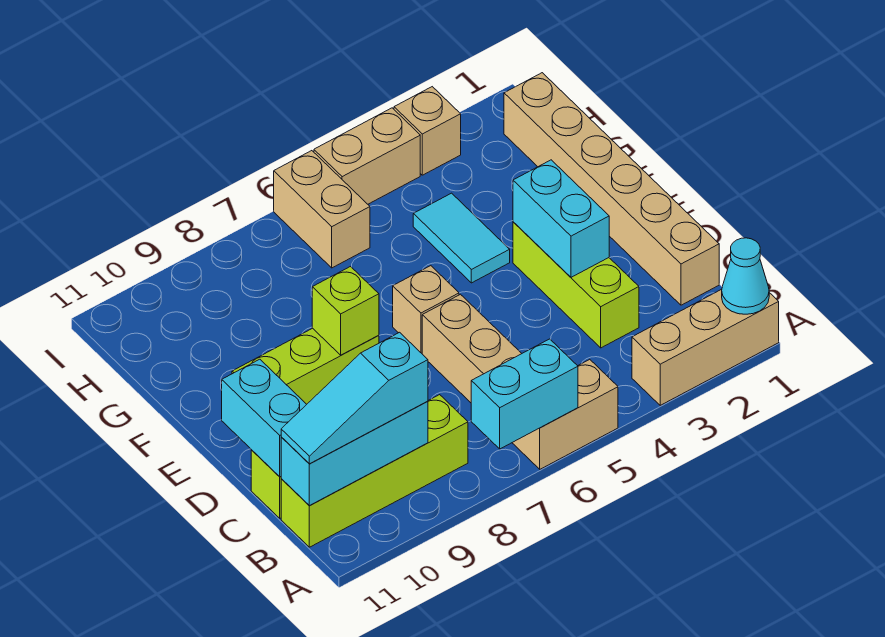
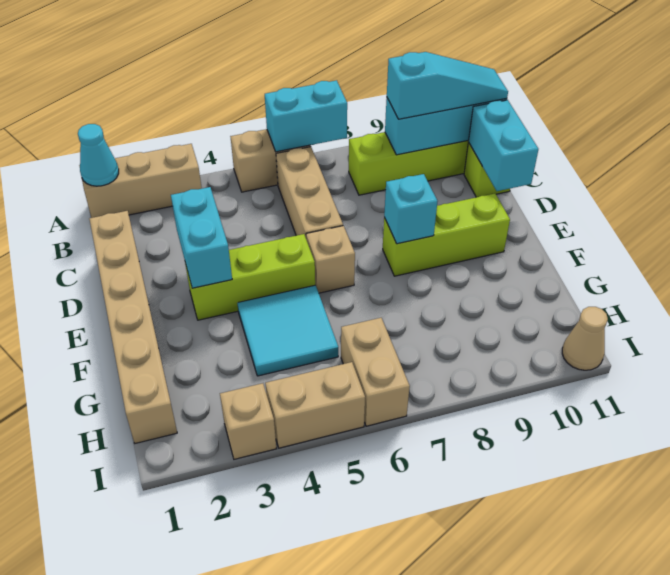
lime 1x3 brick [513,222,639,348] -> lime 1x3 brick turned to [185,234,315,320]
lime 1x1 brick [312,267,379,355] -> cyan 1x1 brick [384,174,438,244]
cyan 1x2 tile [413,193,510,283] -> cyan 2x2 tile [237,285,338,376]
none -> tan 1x1 cone [562,307,608,370]

